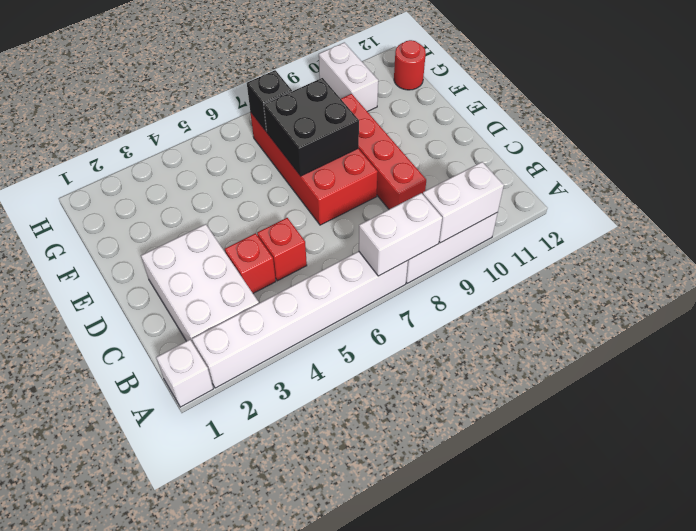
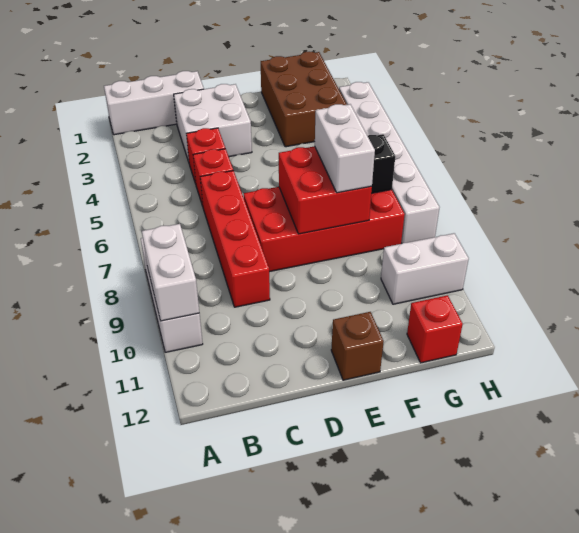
white 1x1 brick [156,340,213,407] -> white 1x3 brick [104,71,204,135]
white 1x6 brick [192,251,408,388] -> white 1x6 brick moved to [339,82,440,243]
white 1x2 brick [359,193,442,276] -> white 1x2 brick moved to [315,104,375,193]
white 2x3 brick [141,224,259,345] -> white 2x2 brick [174,84,252,162]
red 1x4 brick [341,94,426,209] -> red 1x4 brick turned to [200,171,270,307]
black 2x2 brick [264,78,359,176] -> red 2x2 brick [279,146,372,234]
none -> brown 1x1 brick [331,312,384,380]
none -> brown 2x3 brick [261,52,347,147]
red 1x1 round brick [394,40,426,90] -> red 1x1 brick [407,295,463,363]

